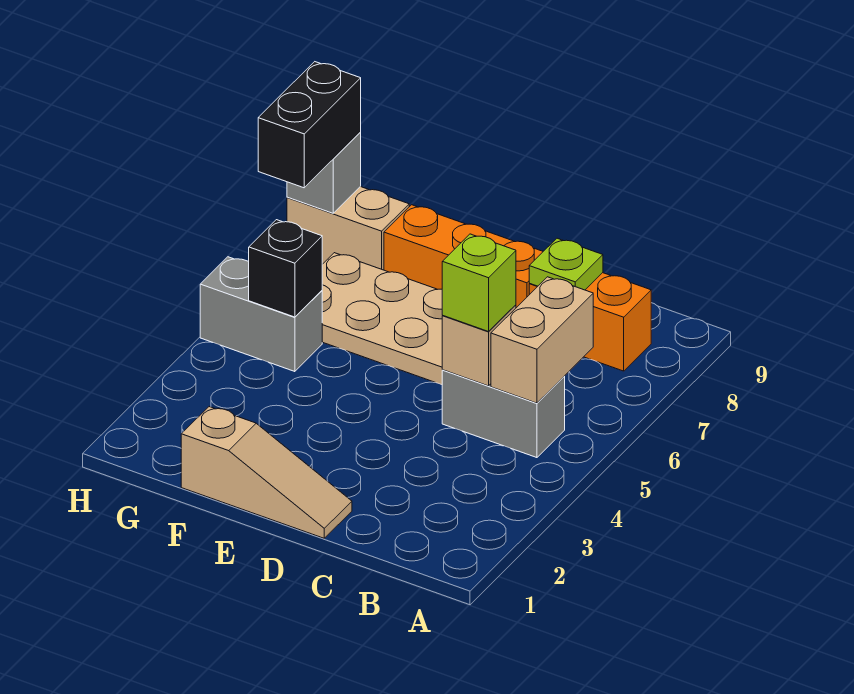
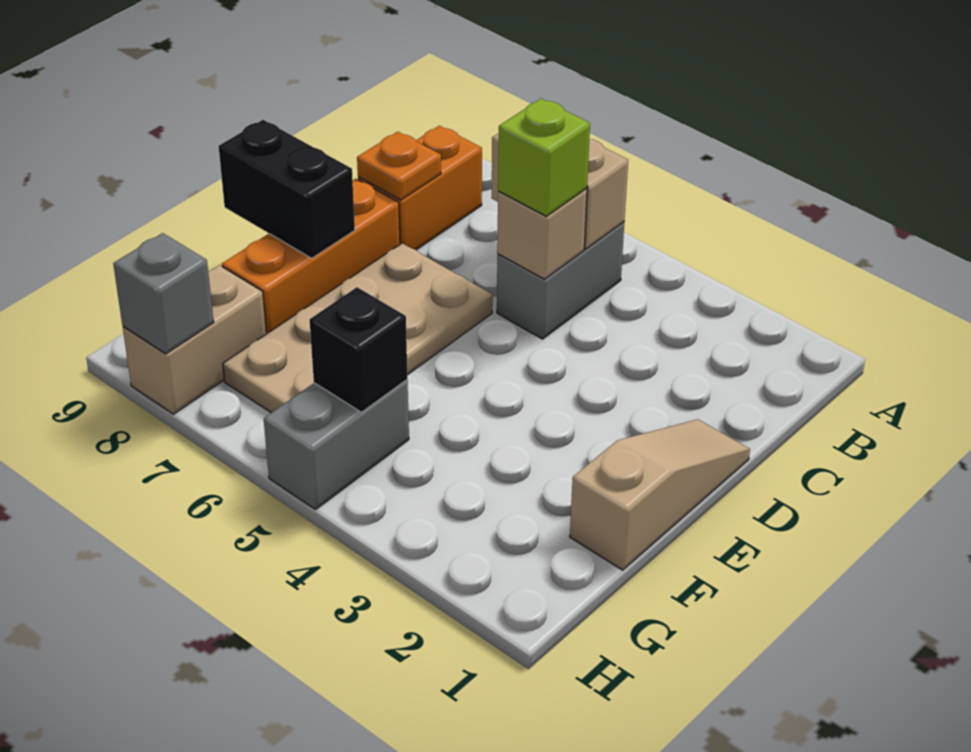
lime 1x1 plate [529,238,603,290] -> orange 1x1 plate [357,132,441,200]
black 1x2 brick [258,62,361,188] -> black 1x2 brick moved to [219,120,355,258]

